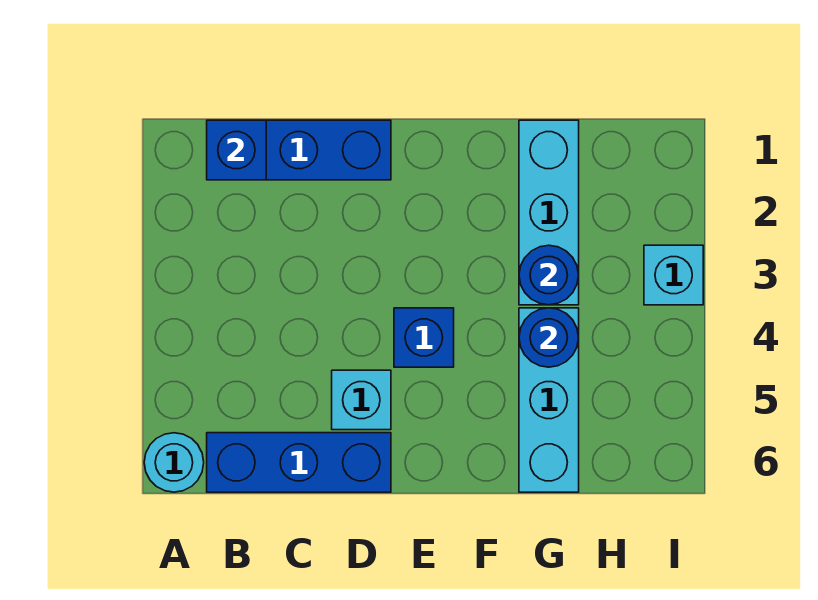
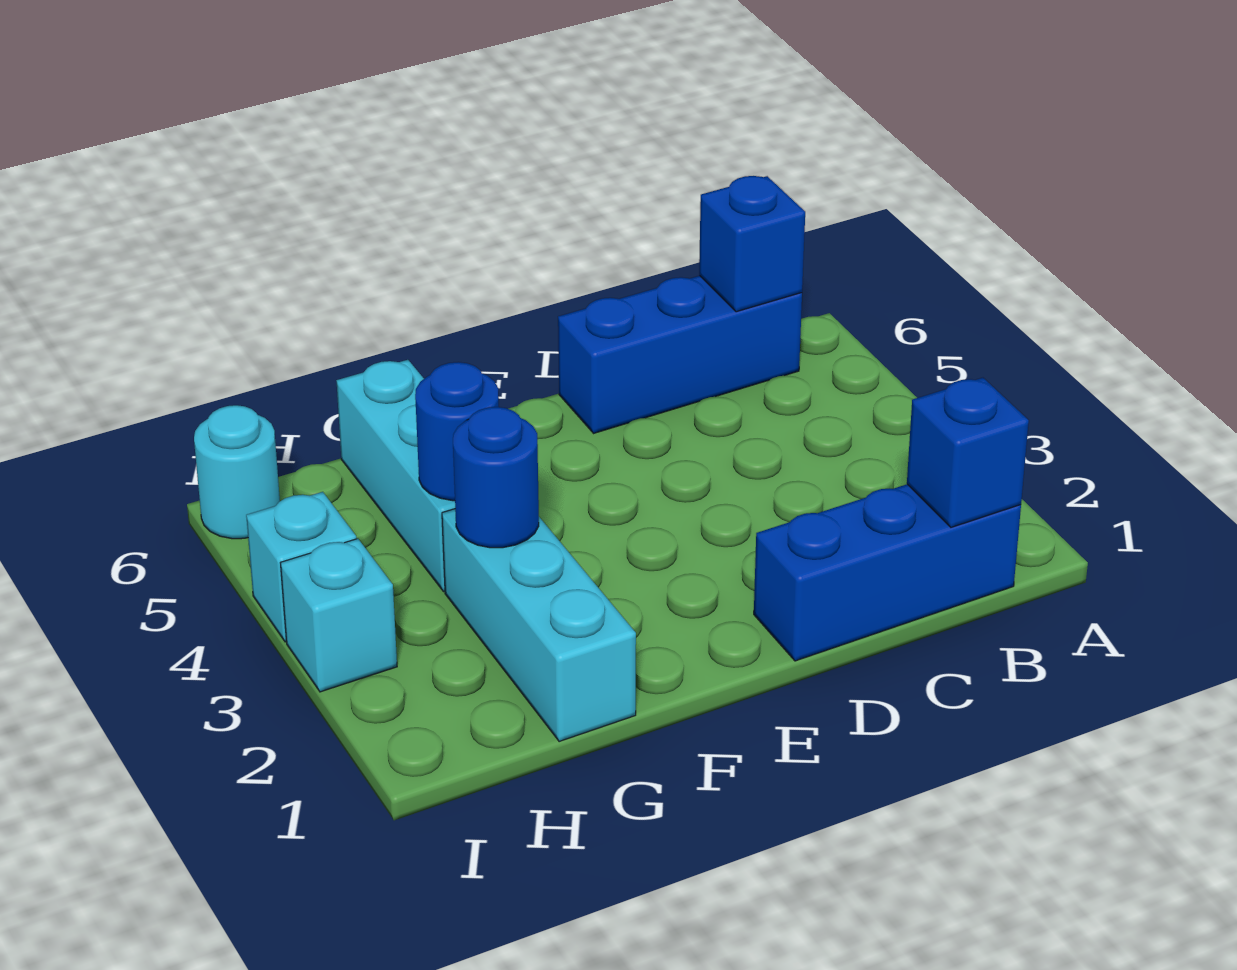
cyan 1x1 round brick [144,433,204,492] -> cyan 1x1 round brick moved to [194,405,280,539]
cyan 1x1 brick [332,370,391,430] -> cyan 1x1 brick moved to [246,492,357,642]
blue 1x1 brick [394,308,454,367] -> blue 1x1 brick moved to [699,176,805,312]

